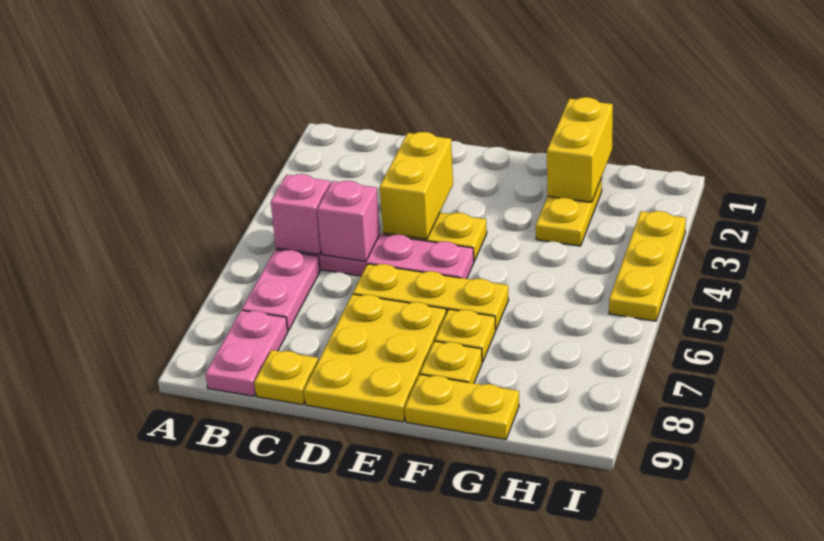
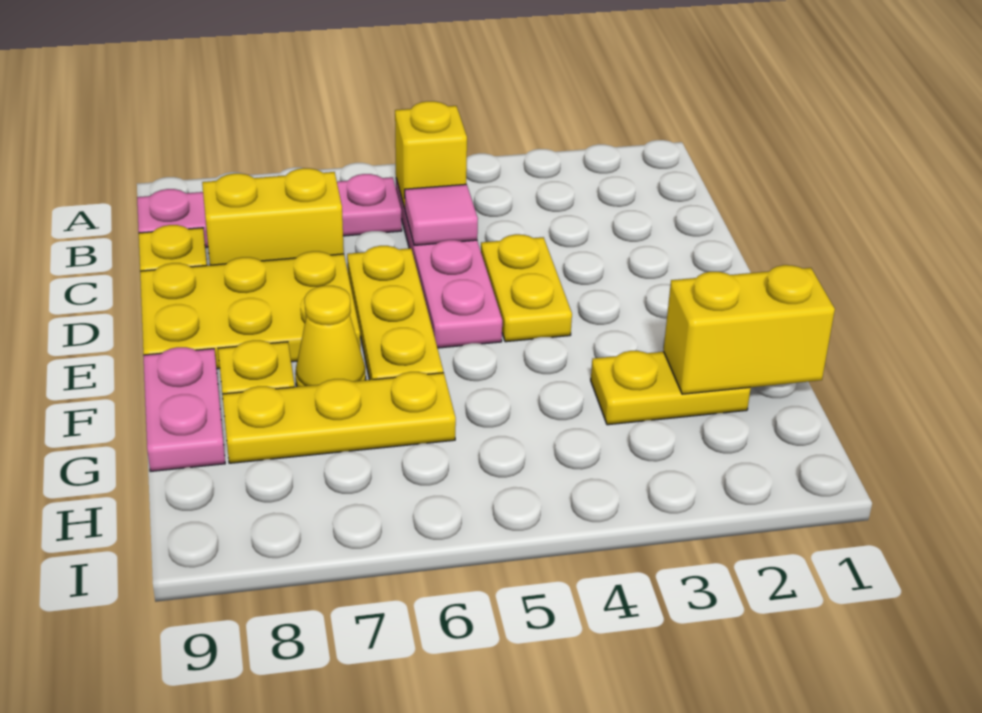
pink 1x1 brick [271,174,330,254] -> yellow 1x1 brick [395,101,467,209]
pink 1x1 brick [317,181,380,261] -> pink 1x1 tile [405,184,478,245]
yellow 1x2 brick [380,132,453,239] -> yellow 1x2 brick moved to [202,168,344,265]
yellow 1x1 plate [435,309,496,362] -> yellow 1x1 cone [295,286,366,387]
yellow 1x2 plate [405,375,519,439] -> pink 1x2 plate [143,347,225,471]
yellow 1x3 plate [609,211,686,321] -> yellow 1x3 plate moved to [222,372,456,463]

